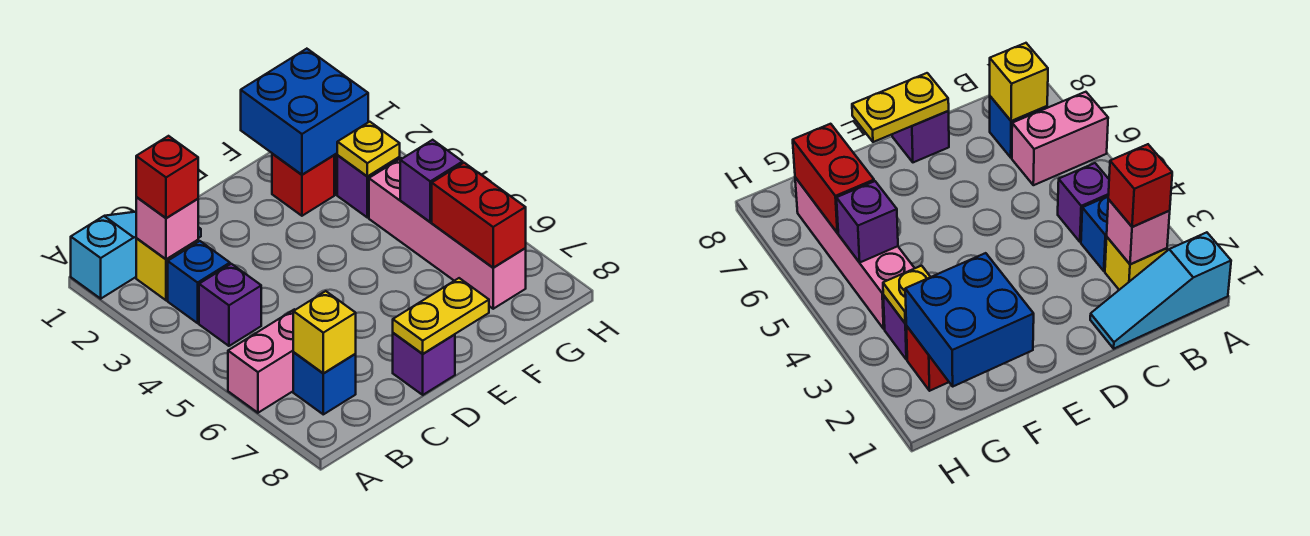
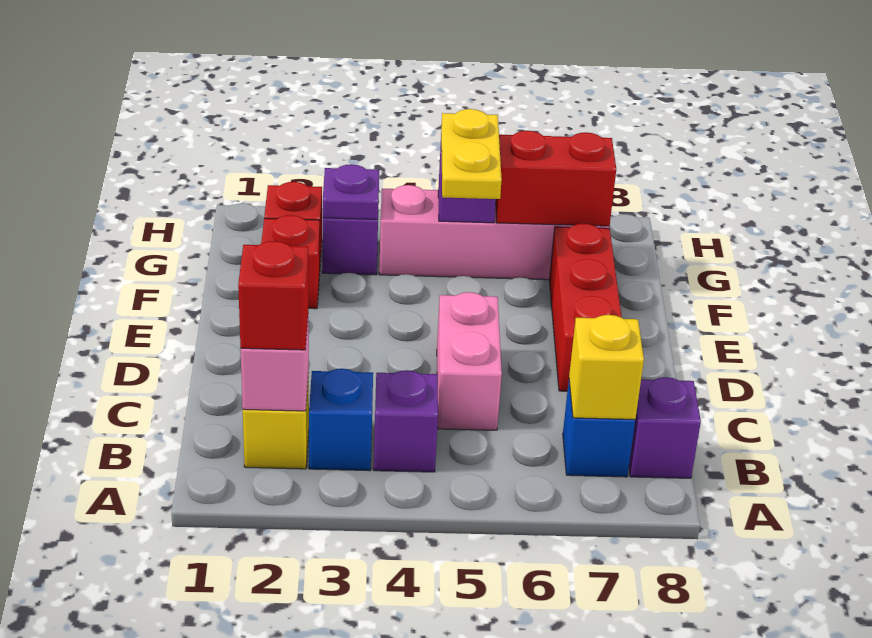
cyan 1x3 slope [71,212,201,299] -> none
pink 1x2 brick [228,309,295,413] -> pink 1x2 brick moved to [437,292,502,430]
none -> red 1x3 brick [549,224,622,391]
purple 1x1 brick [393,333,455,395] -> purple 1x1 brick moved to [629,377,701,478]
yellow 1x2 plate [393,278,489,354] -> yellow 1x2 plate moved to [441,109,502,199]
blue 2x2 brick [241,49,368,175] -> none
yellow 1x1 plate [337,122,400,176] -> purple 1x1 plate [323,164,379,219]

